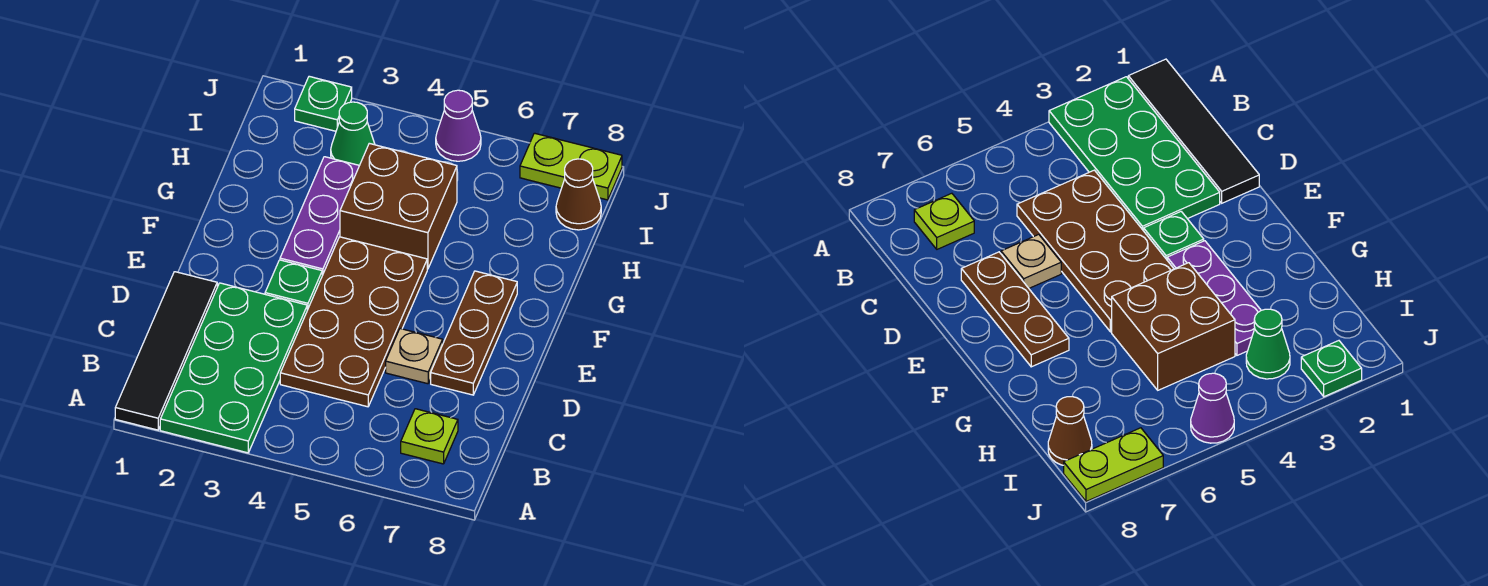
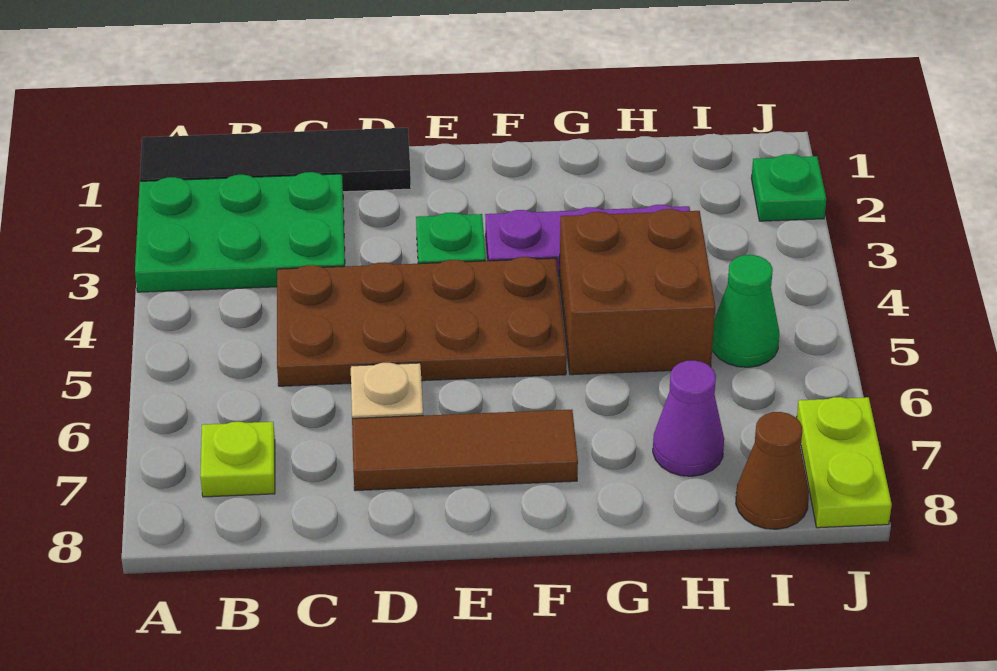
green 2x4 plate [160,283,307,453] -> green 2x3 plate [135,172,345,292]
brown 1x3 plate [431,271,517,395] -> brown 1x3 tile [352,410,578,491]
green 1x1 cone [331,102,375,165] -> green 1x1 cone moved to [712,255,779,367]
purple 1x1 cone [436,90,481,161] -> purple 1x1 cone moved to [653,360,724,476]

